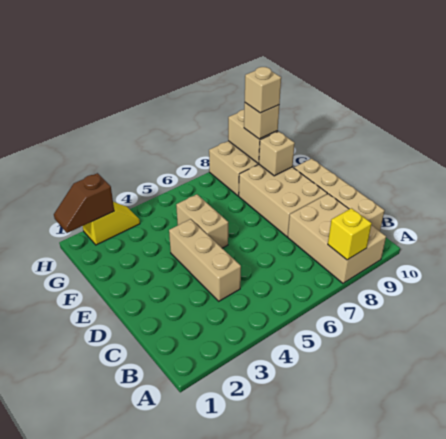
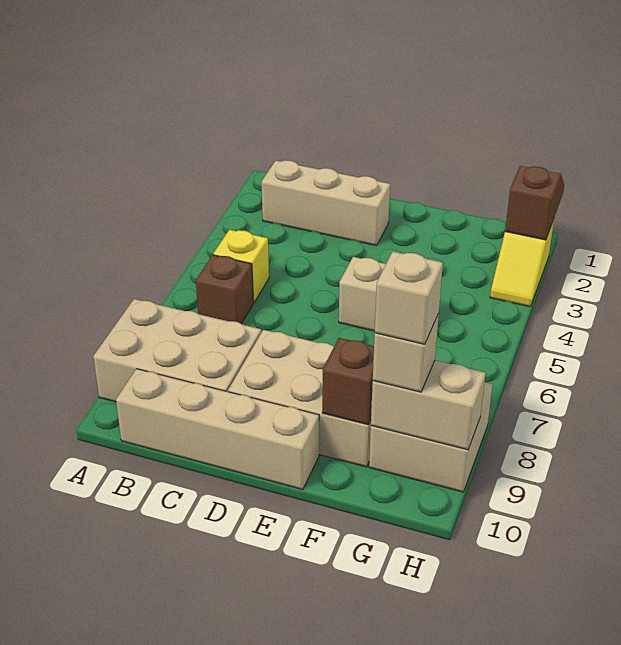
yellow 1x1 brick [328,208,372,260] -> yellow 1x1 brick moved to [213,230,269,303]
none -> brown 1x1 brick [196,255,253,324]
tan 1x3 brick [169,219,241,301] -> tan 1x3 brick moved to [262,160,390,246]
tan 1x1 brick [259,131,295,176] -> brown 1x1 brick [322,338,374,425]

